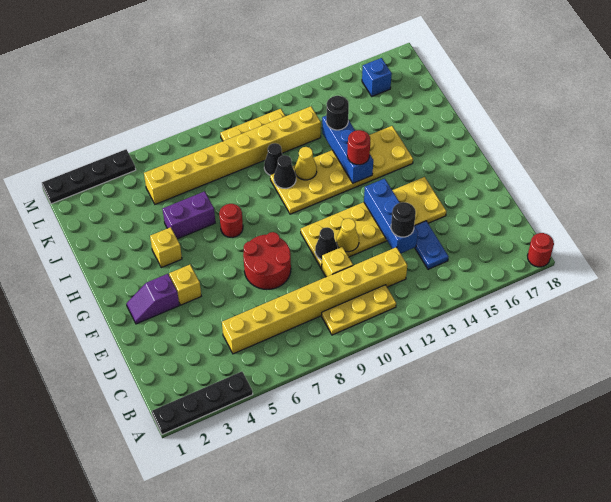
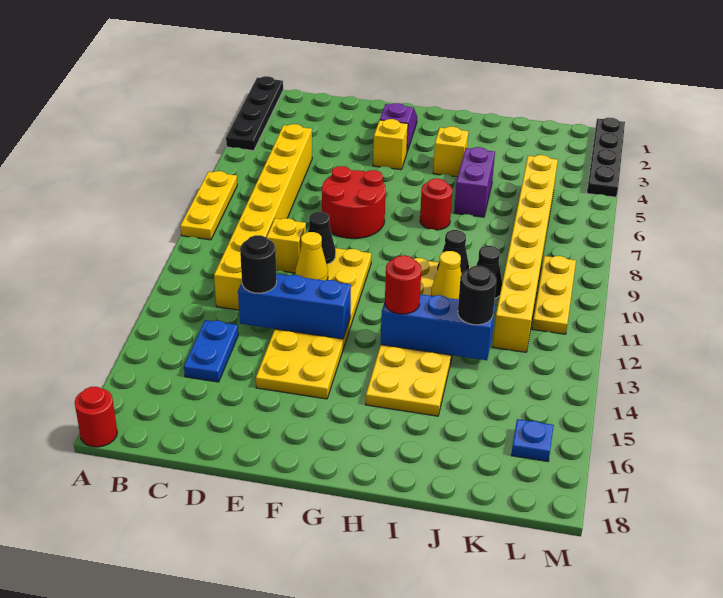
yellow 1x3 plate [322,285,396,335] -> yellow 1x3 plate moved to [180,171,237,240]
blue 1x2 plate [415,221,449,269] -> blue 1x2 plate turned to [184,320,238,382]
blue 1x1 brick [362,58,392,96] -> blue 1x1 plate [511,419,554,461]

